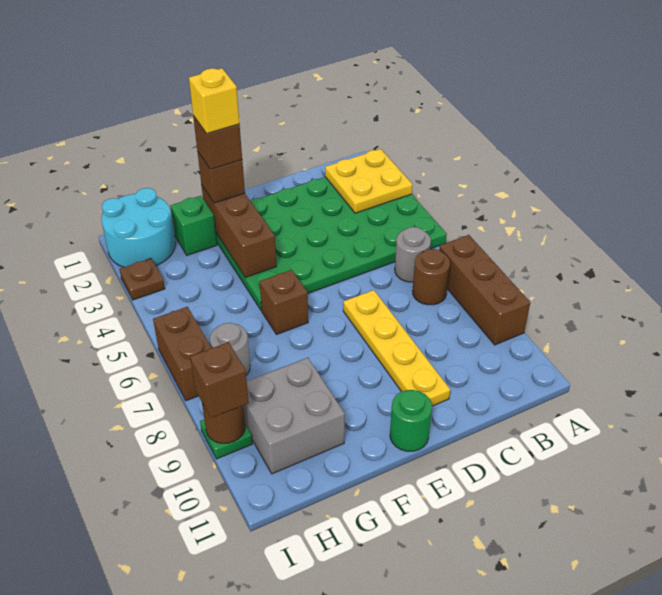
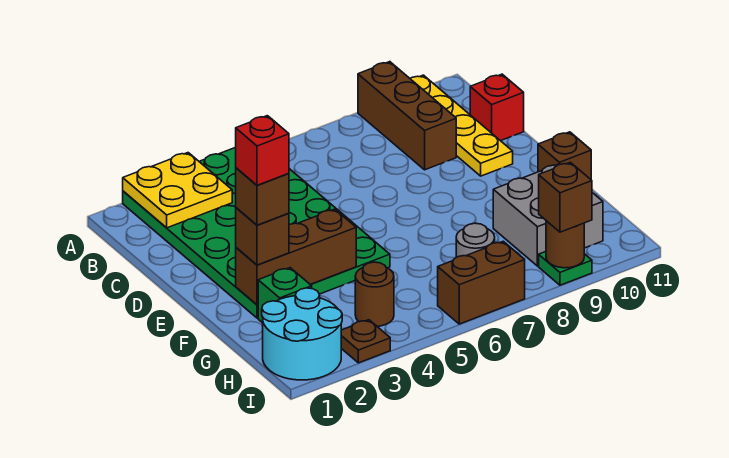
brown 1x3 brick [439,235,530,345] -> brown 1x3 brick turned to [358,62,456,170]
grey 1x1 round brick [395,227,431,282] -> none
brown 1x1 round brick [413,249,450,305] -> brown 1x1 round brick moved to [355,262,394,326]
none -> red 1x1 brick [470,74,524,141]
yellow 1x4 plate [343,290,450,406] -> yellow 1x4 plate turned to [410,75,513,176]
green 1x1 round brick [390,390,432,451] -> none
yellow 1x1 brick [189,68,239,134] -> red 1x1 brick [236,116,289,186]
brown 1x1 brick [260,270,308,335] -> brown 1x1 brick moved to [538,132,591,179]

